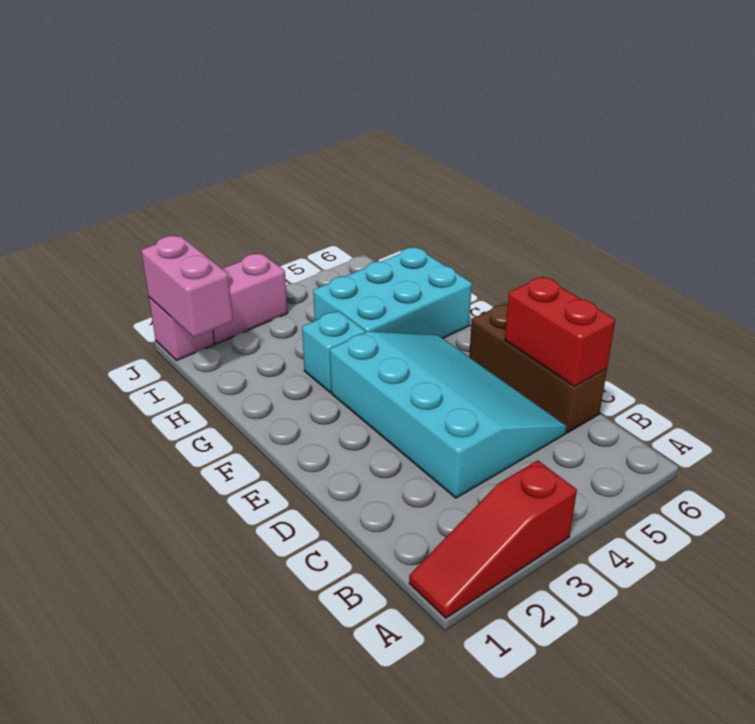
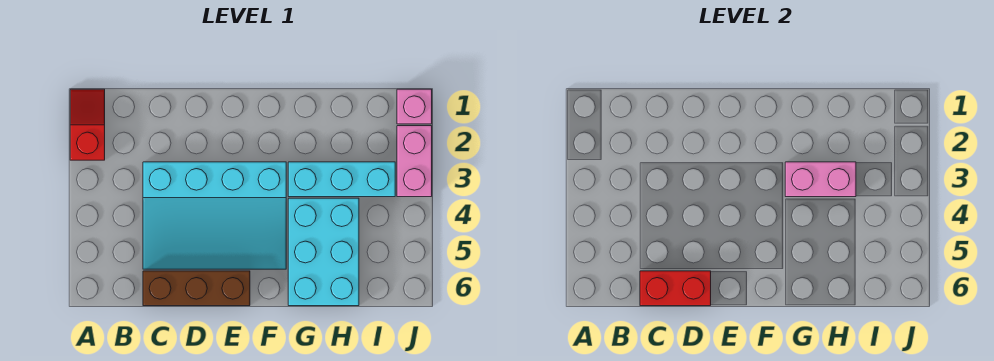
red 1x3 slope [409,460,577,618] -> red 1x2 slope [70,89,105,160]
cyan 1x1 brick [302,311,365,393] -> cyan 1x3 brick [288,162,395,197]
pink 1x2 brick [141,236,233,337] -> pink 1x2 brick moved to [785,162,856,197]

